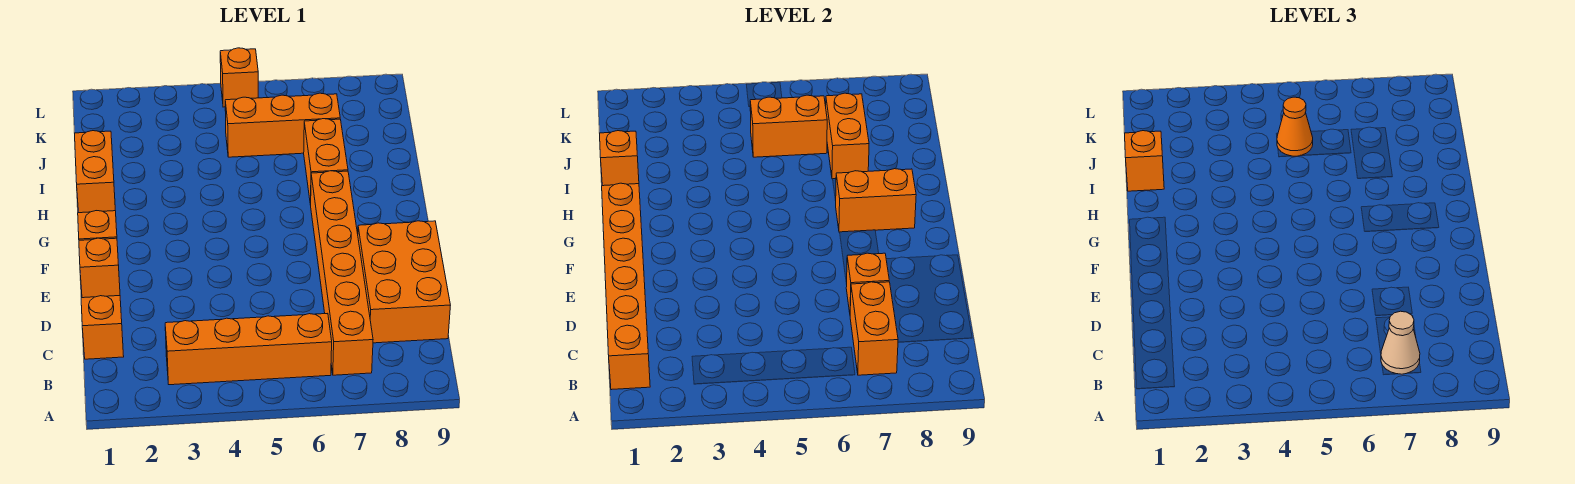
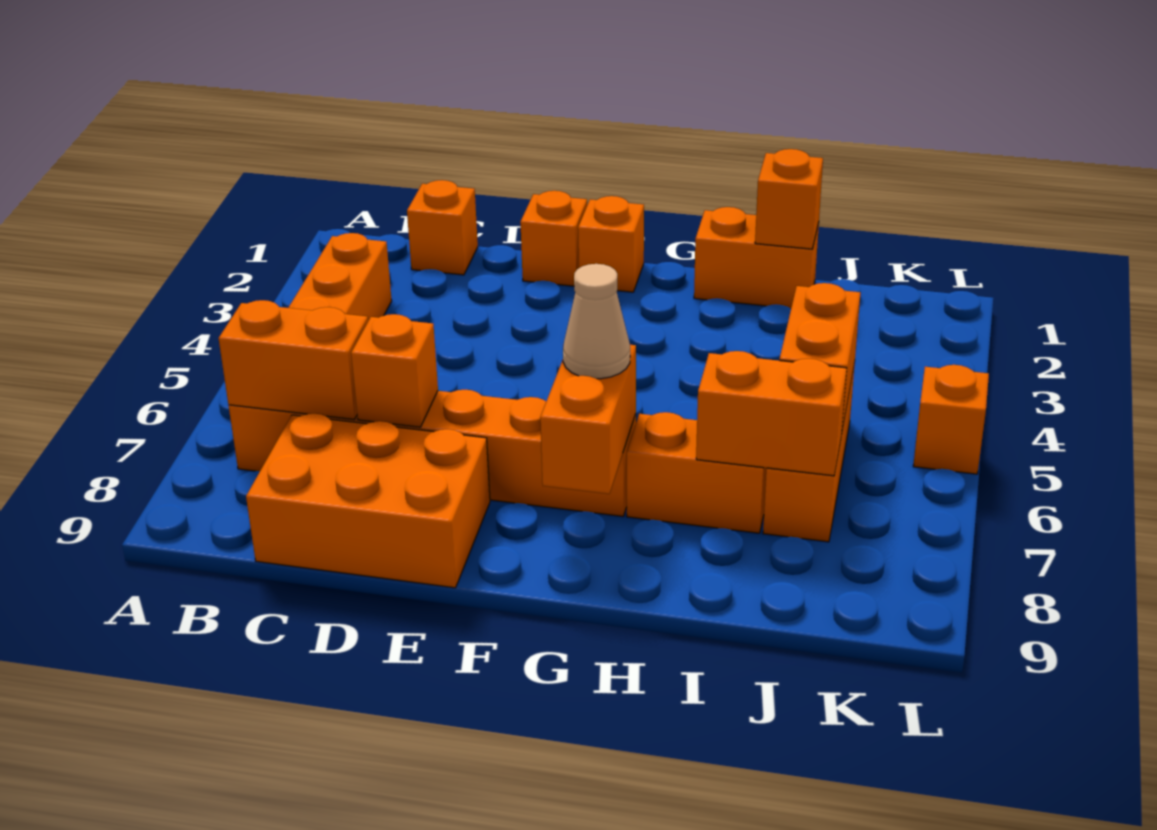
orange 1x6 brick [602,183,650,390] -> none
tan 1x1 cone [1381,311,1420,374] -> tan 1x1 cone moved to [563,264,630,379]
orange 1x1 brick [1125,131,1164,191] -> none
orange 1x1 cone [1277,97,1313,156] -> none

